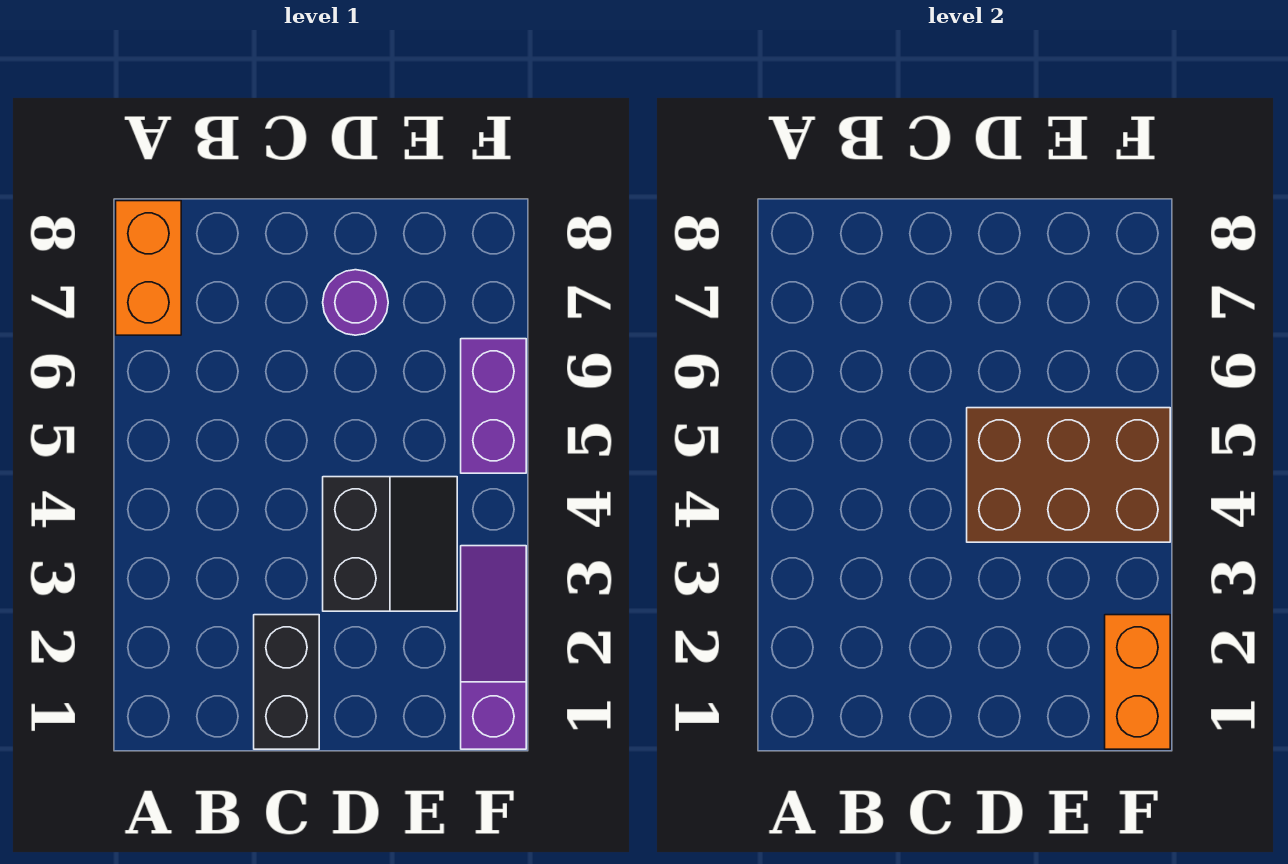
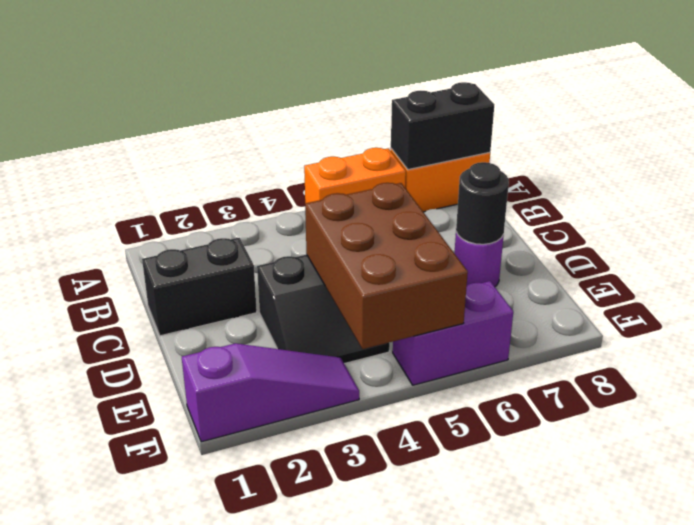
none -> black 1x2 brick [391,82,494,170]
none -> black 1x1 round brick [456,162,509,244]
orange 1x2 brick [1105,615,1170,749] -> orange 1x2 brick moved to [304,148,406,203]

